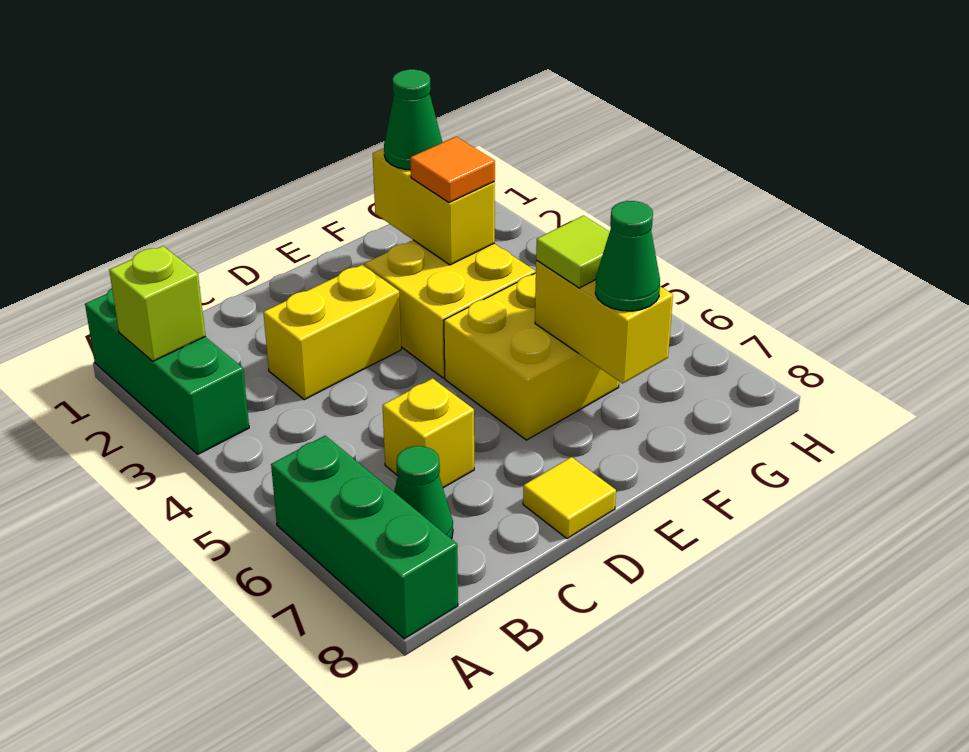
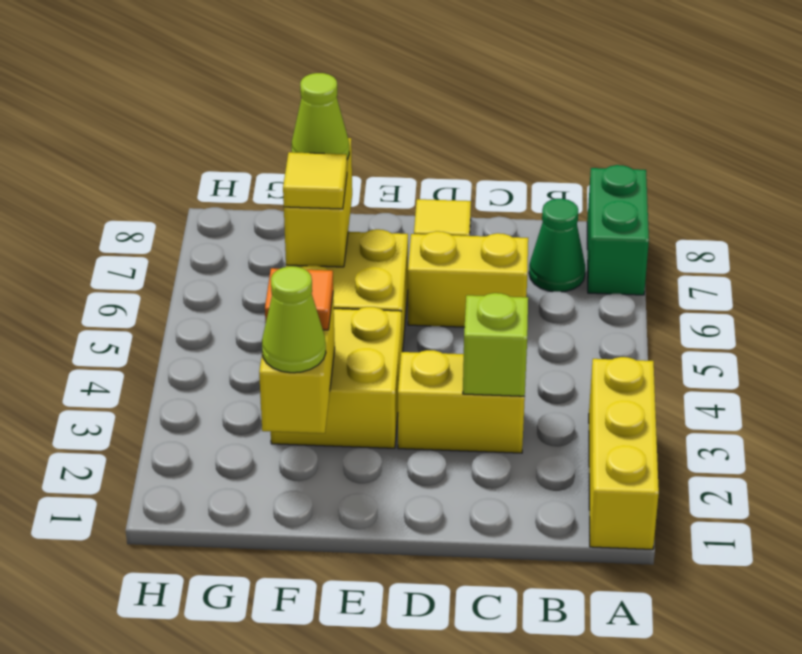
green 1x3 brick [85,288,249,454] -> yellow 1x3 brick [589,357,659,549]
lime 1x1 brick [109,246,205,361] -> lime 1x1 brick moved to [463,293,528,396]
green 1x3 brick [271,436,458,639] -> green 1x2 brick [587,165,649,295]
yellow 1x1 brick [382,378,474,488] -> yellow 1x2 brick [408,231,528,327]
green 1x1 cone [384,69,442,170] -> lime 1x1 cone [262,266,326,373]
lime 1x1 tile [536,216,610,288] -> yellow 1x1 tile [283,152,347,209]
green 1x1 cone [595,201,660,311] -> lime 1x1 cone [292,73,349,159]

